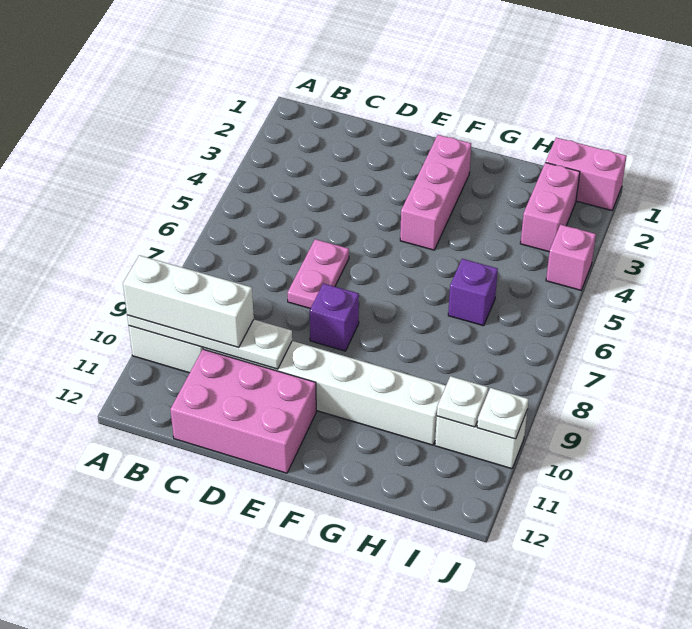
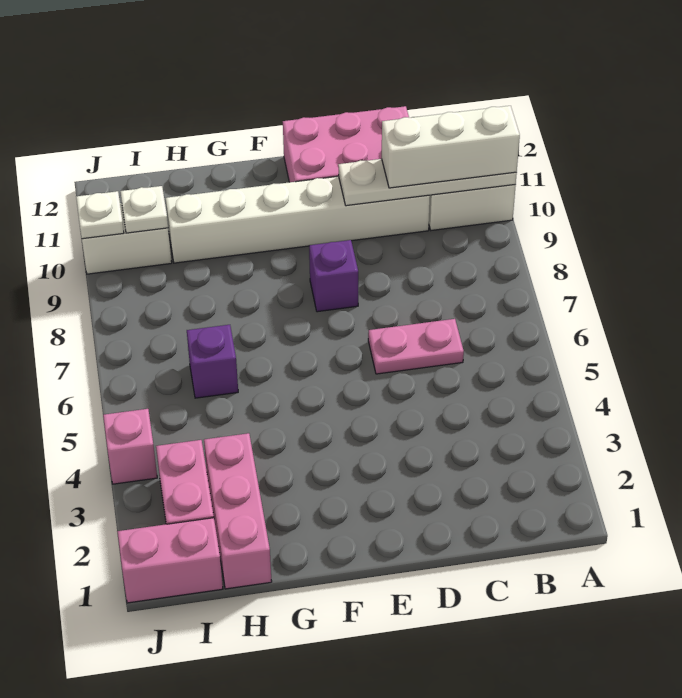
pink 1x2 plate [287,239,349,309] -> pink 1x2 plate turned to [368,319,464,374]
pink 1x3 brick [400,135,471,250] -> pink 1x3 brick moved to [204,433,272,589]

